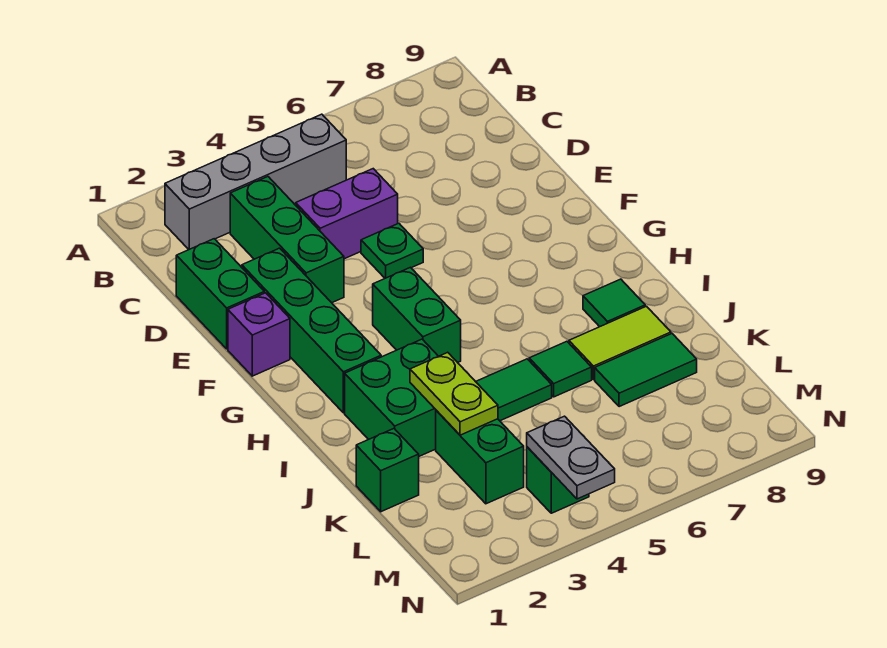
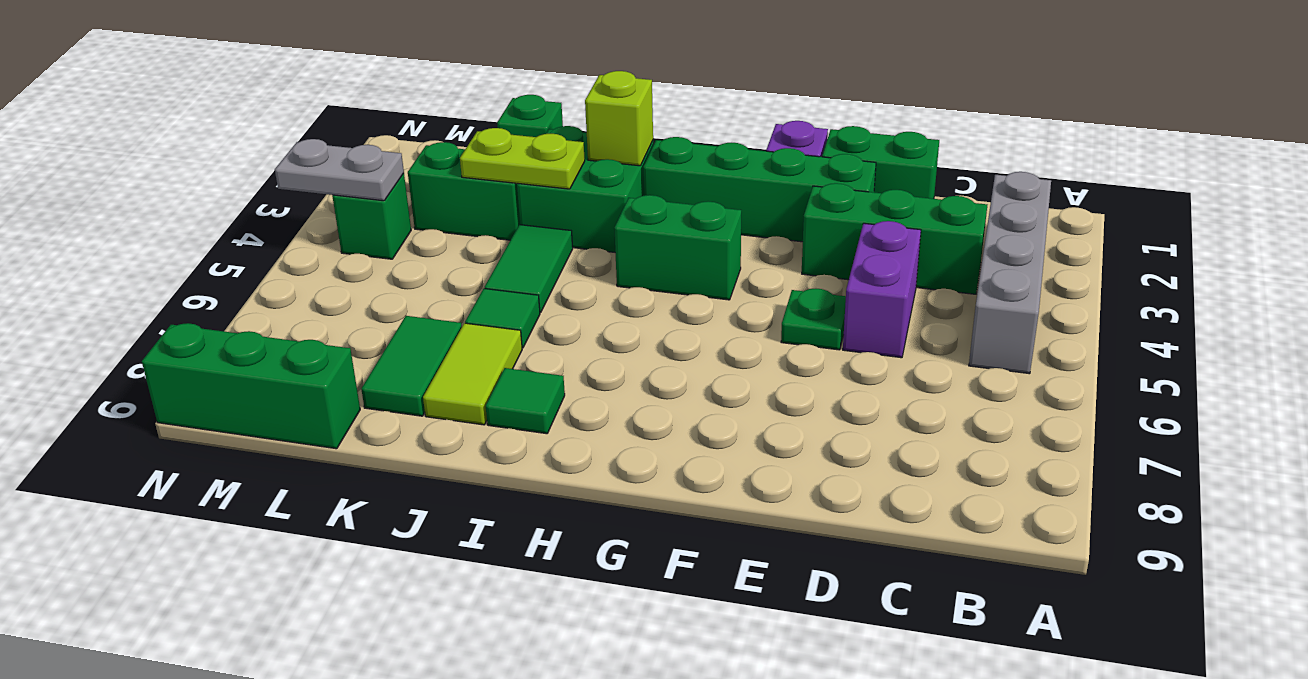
none -> lime 1x1 brick [585,71,653,166]
none -> green 1x3 brick [142,323,360,449]

